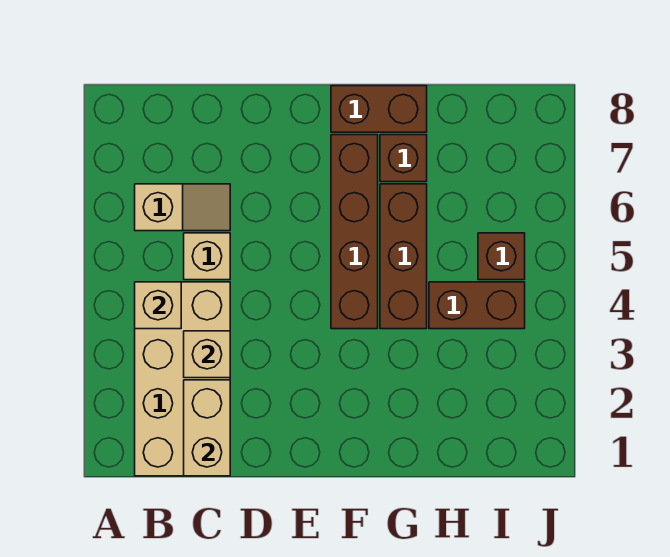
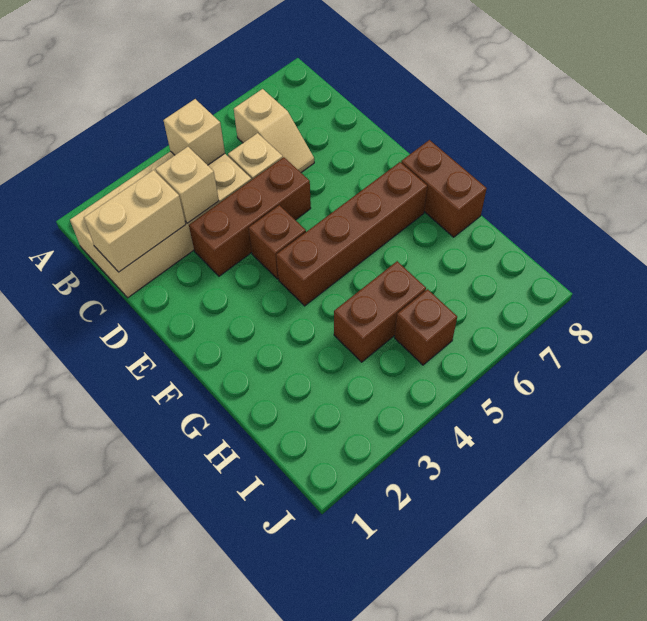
brown 1x3 brick [380,184,427,329] -> brown 1x3 brick moved to [189,157,311,276]
brown 1x1 brick [380,135,427,182] -> brown 1x1 brick moved to [249,205,306,279]
brown 1x2 brick [429,282,525,329] -> brown 1x2 brick turned to [334,261,426,362]

